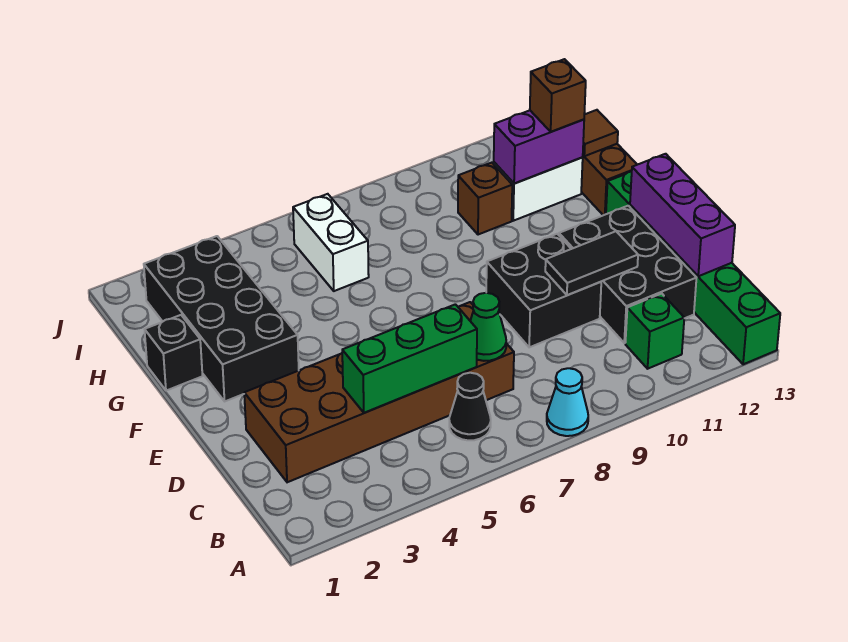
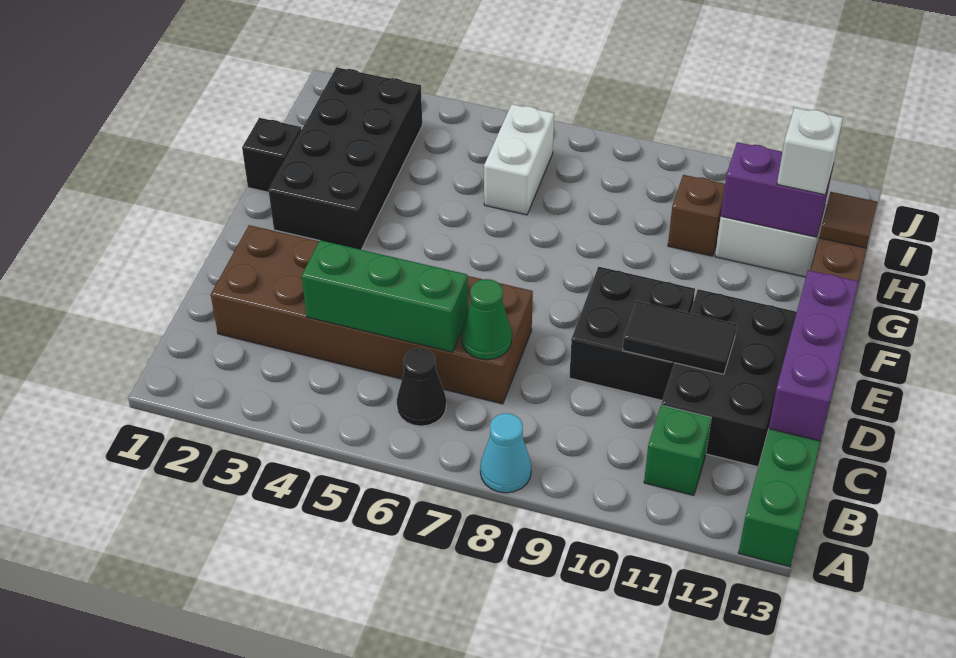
brown 1x1 brick [530,59,586,132] -> white 1x1 brick [777,108,843,195]

